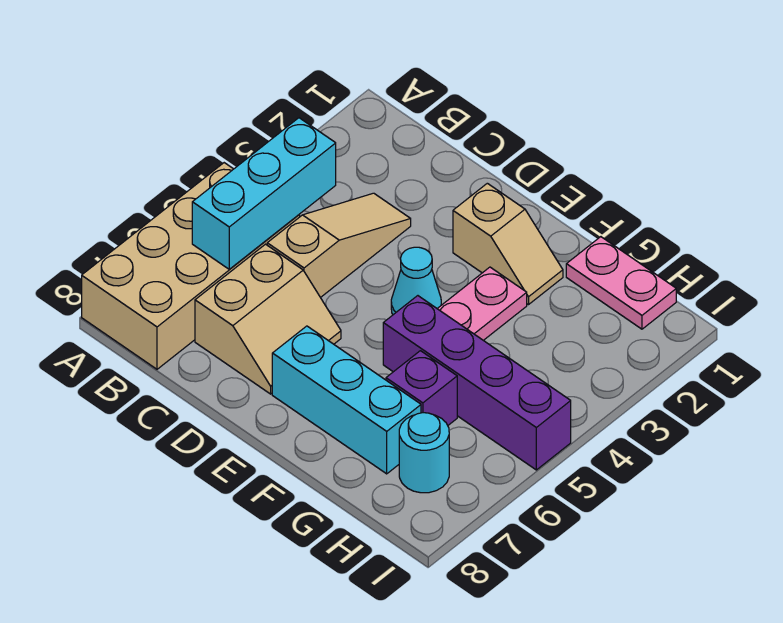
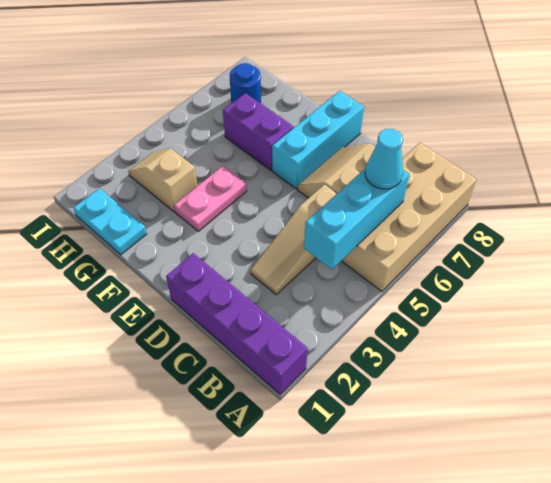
tan 1x2 slope [453,183,563,305] -> tan 1x2 slope moved to [128,149,197,212]
cyan 1x1 cone [391,247,441,315] -> cyan 1x1 cone moved to [365,129,403,189]
cyan 1x3 brick [272,326,421,474] -> cyan 1x3 brick turned to [272,91,364,189]
purple 1x4 brick [383,296,571,470] -> purple 1x4 brick moved to [166,253,308,394]
pink 1x2 plate [566,237,676,329] -> cyan 1x2 plate [73,188,147,255]
purple 1x1 brick [386,351,457,425] -> purple 1x2 brick [223,93,294,170]
cyan 1x1 round brick [399,413,449,493] -> blue 1x1 round brick [230,63,261,103]

